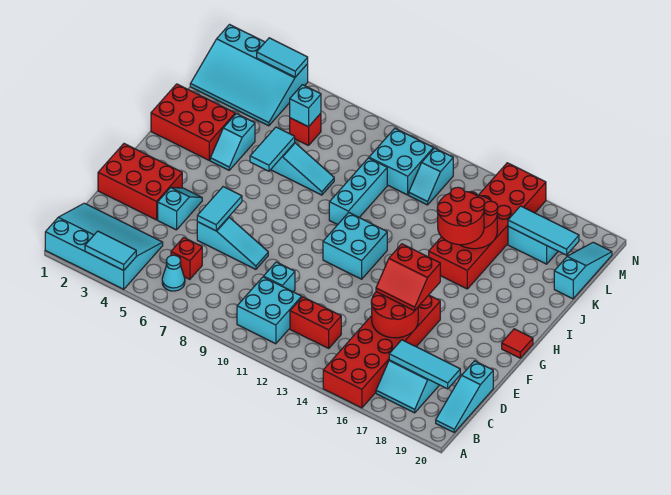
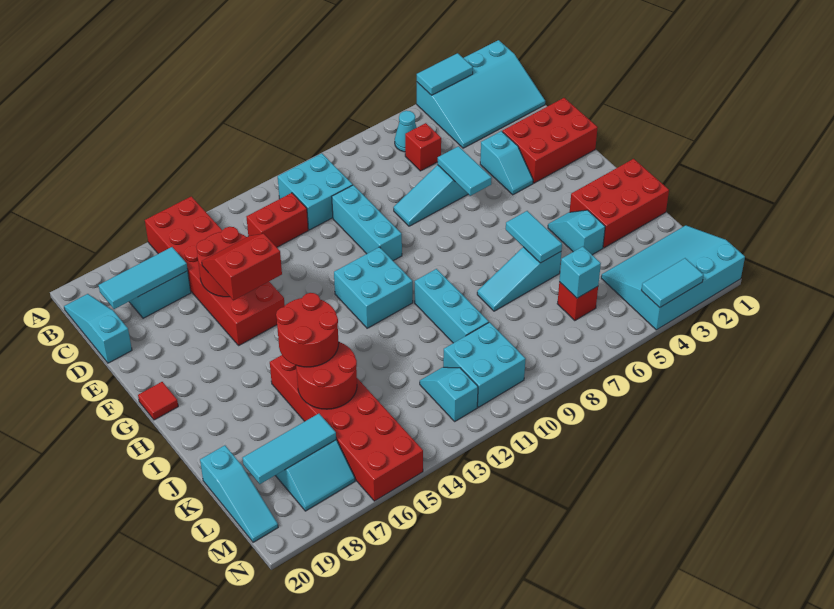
cyan 1x1 brick [264,262,295,292] -> cyan 1x3 brick [332,185,402,261]

